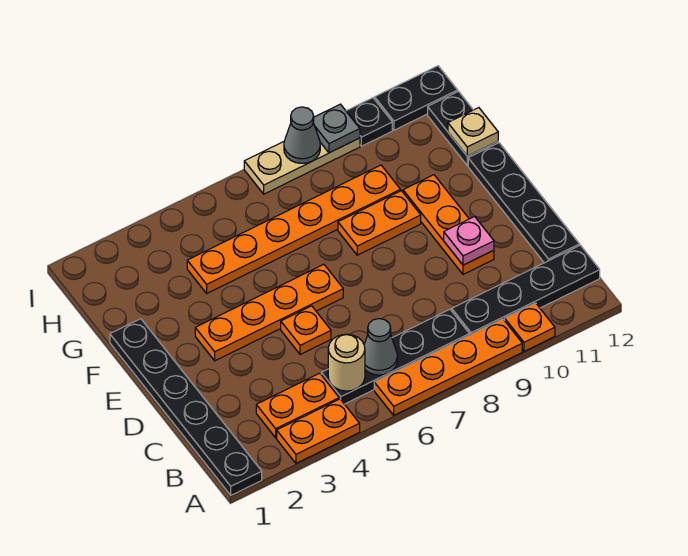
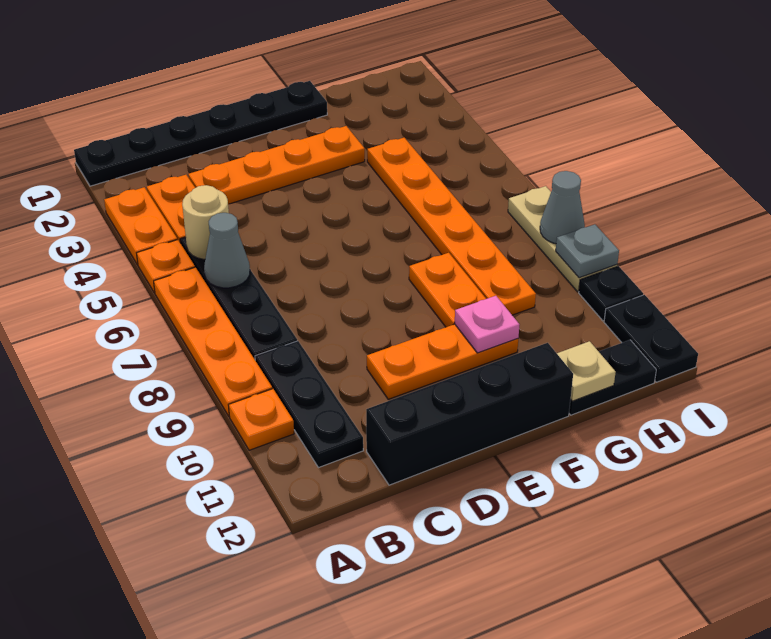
black 1x4 plate [452,245,600,335] -> black 1x3 plate [255,341,363,468]
black 1x4 plate [468,143,580,263] -> black 1x4 brick [366,343,573,485]
orange 1x1 plate [281,306,331,355] -> orange 1x1 plate moved to [137,240,195,293]
pink 1x1 plate [444,217,494,265] -> pink 1x1 plate moved to [455,296,520,353]
orange 1x4 plate [195,264,343,361] -> orange 1x4 plate turned to [188,126,365,204]

